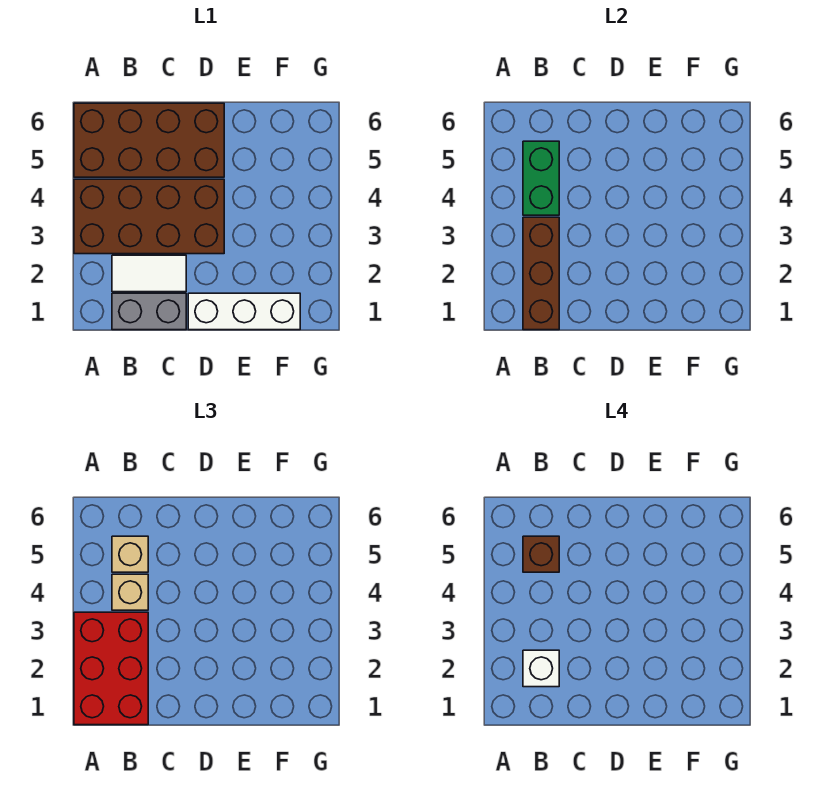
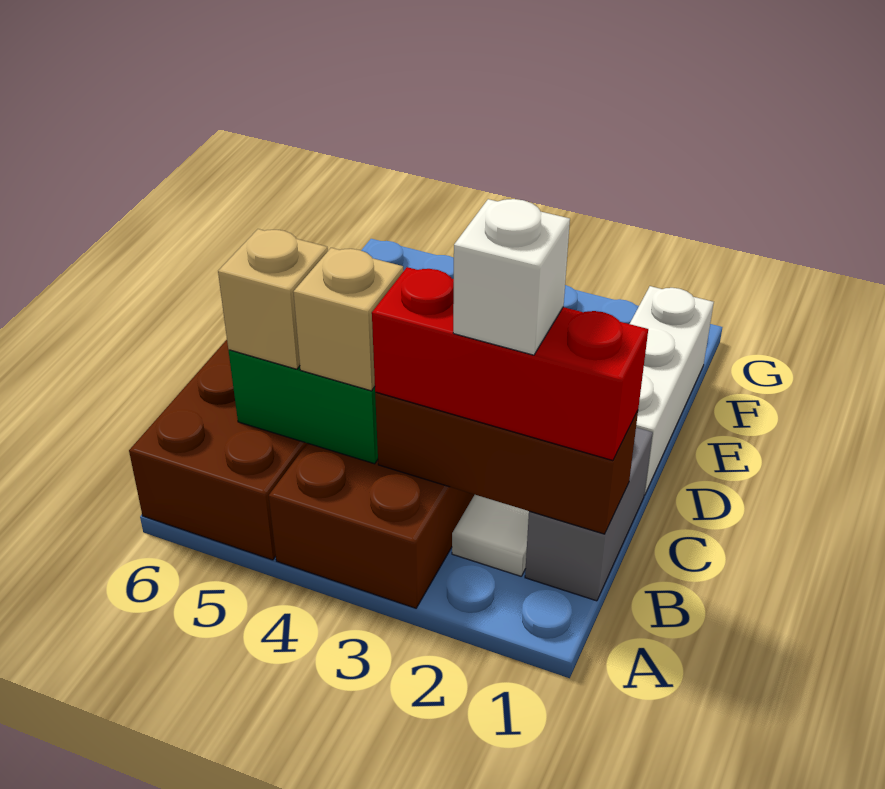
red 2x3 brick [74,612,148,725] -> red 1x3 brick [372,267,648,461]
brown 1x1 brick [523,536,559,572] -> none

